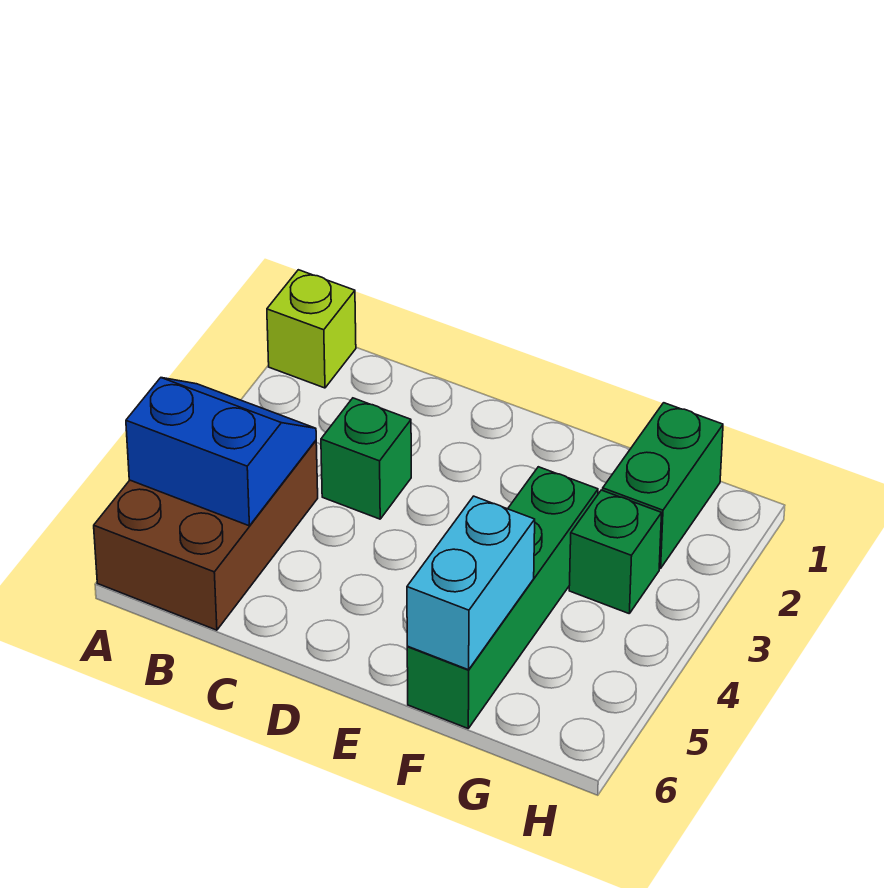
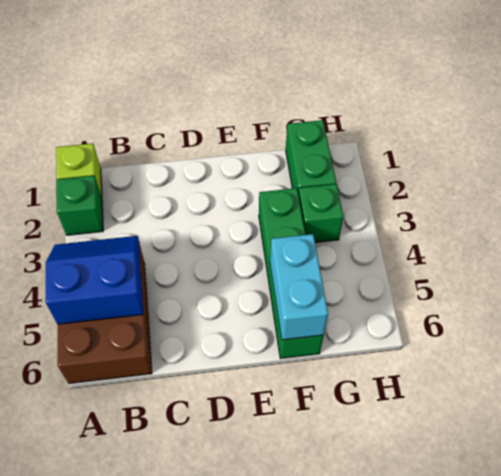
green 1x1 brick [321,398,411,519] -> green 1x1 brick moved to [56,176,103,235]

